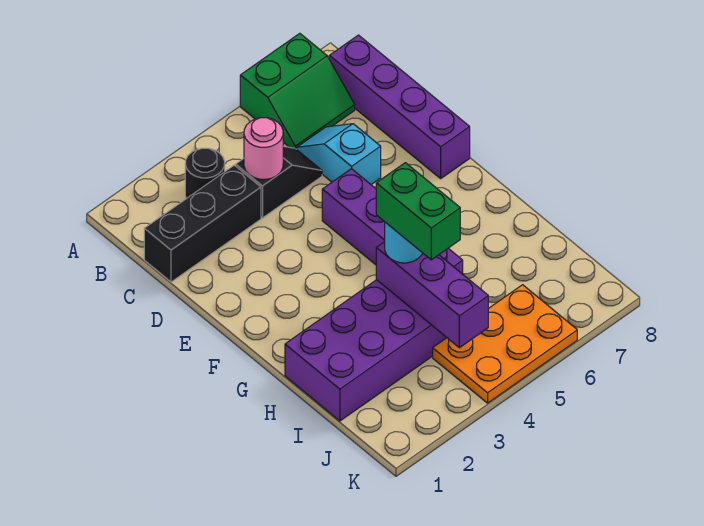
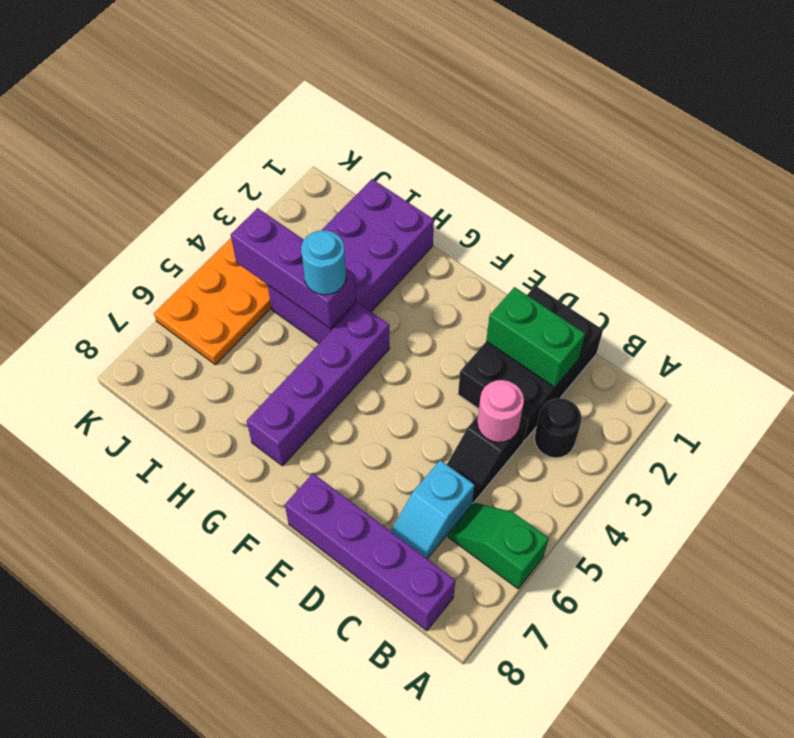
green 2x2 slope [240,33,355,149] -> green 1x2 slope [448,503,549,589]
black 1x3 brick [144,165,261,282] -> black 2x3 brick [458,286,603,441]
cyan 1x2 slope [297,124,381,185] -> cyan 1x2 slope turned to [391,460,474,559]
purple 1x4 brick [322,169,463,274] -> purple 1x4 brick turned to [247,303,390,466]
green 1x2 brick [376,163,460,260] -> green 1x2 brick moved to [486,287,585,387]

